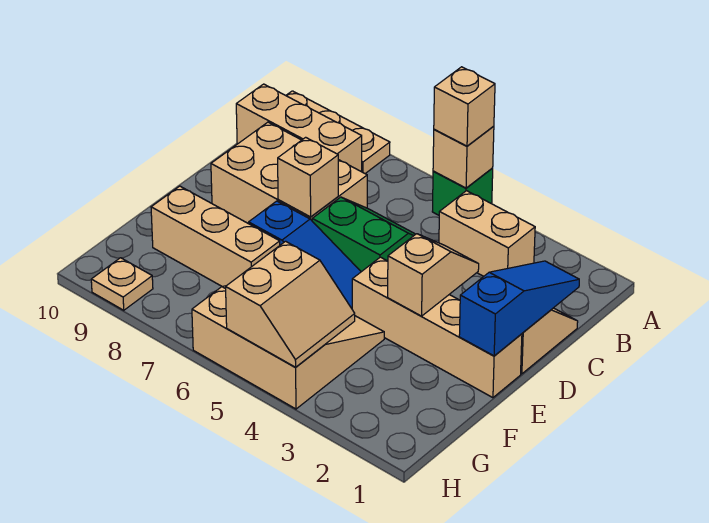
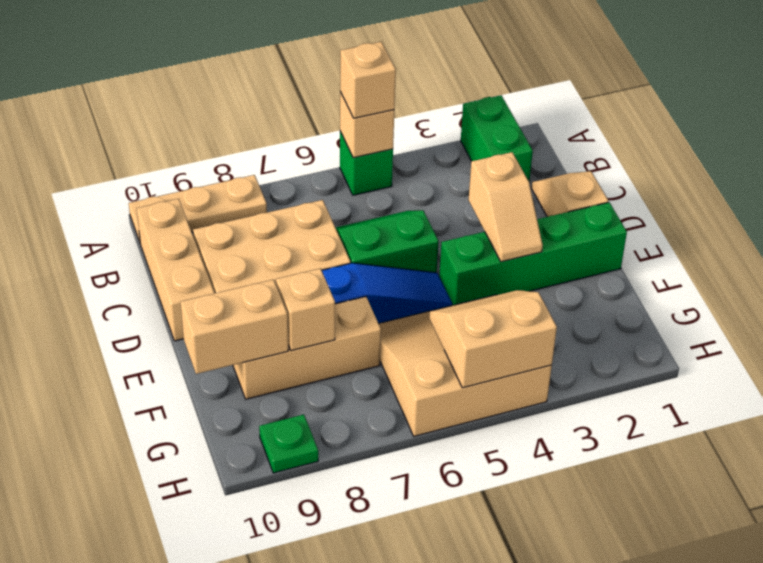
none -> green 1x2 brick [461,95,533,181]
tan 1x2 brick [439,191,535,276] -> tan 1x2 brick moved to [181,280,288,374]
tan 1x3 brick [236,84,362,172] -> tan 1x3 brick turned to [137,199,214,341]
blue 1x3 slope [459,261,579,356] -> none
tan 1x2 slope [388,234,479,316] -> tan 1x2 slope turned to [469,152,543,262]
tan 1x1 brick [278,137,338,217] -> tan 1x1 brick moved to [276,268,335,351]
tan 1x4 brick [352,257,522,398] -> green 1x4 brick [439,202,627,305]
tan 2x2 slope [226,241,355,367] -> tan 2x2 slope turned to [429,290,557,388]
tan 1x1 plate [91,258,153,310] -> green 1x1 plate [259,415,318,473]

